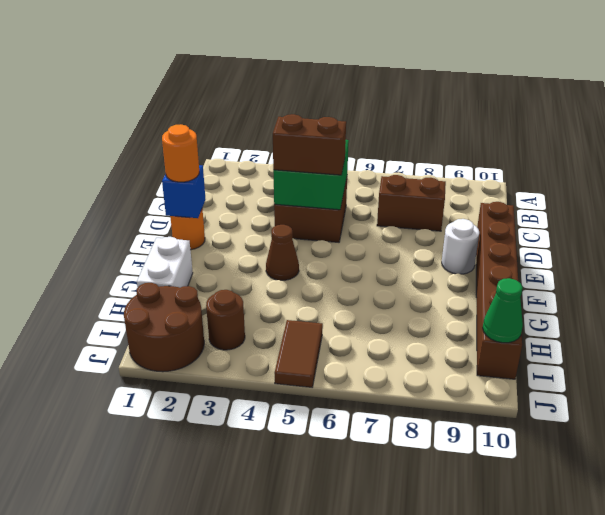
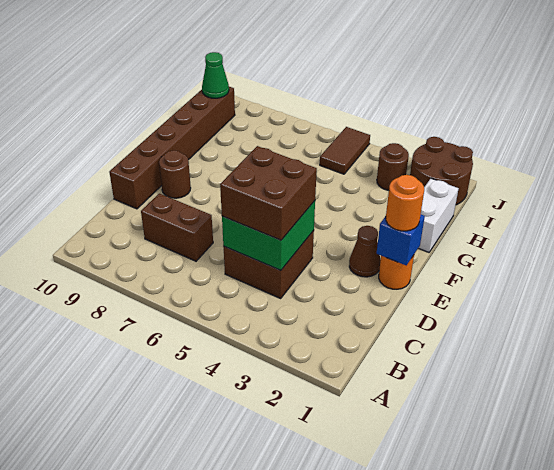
brown 1x2 brick [273,114,346,175] -> brown 2x2 brick [220,146,317,240]
white 1x1 round brick [442,219,479,274] -> brown 1x1 round brick [159,150,191,198]
brown 1x1 cone [266,225,299,280] -> brown 1x1 cone moved to [349,226,381,277]

